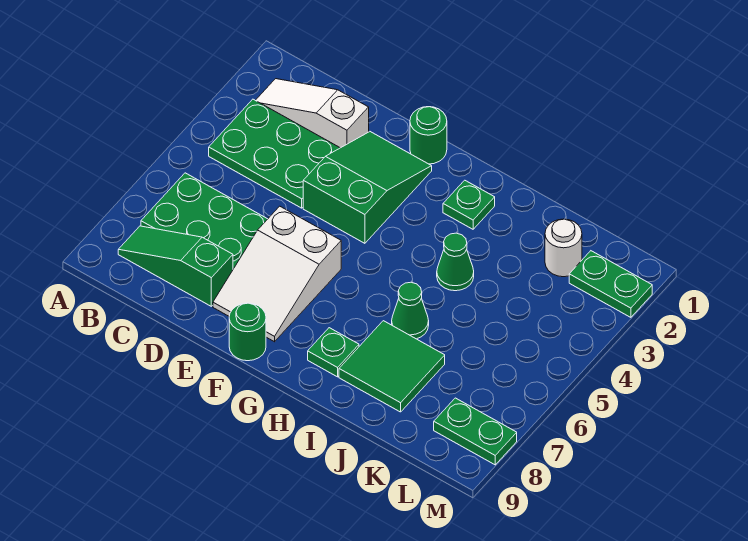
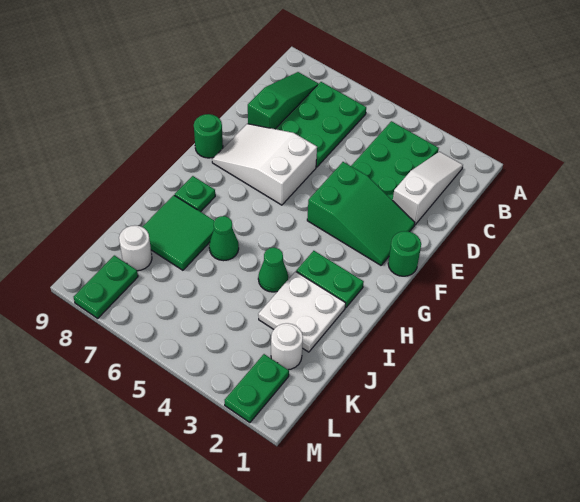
green 1x1 plate [443,180,495,229] -> green 1x2 plate [296,251,364,308]
none -> white 2x2 plate [258,271,346,352]
none -> white 1x1 round brick [119,225,152,271]

